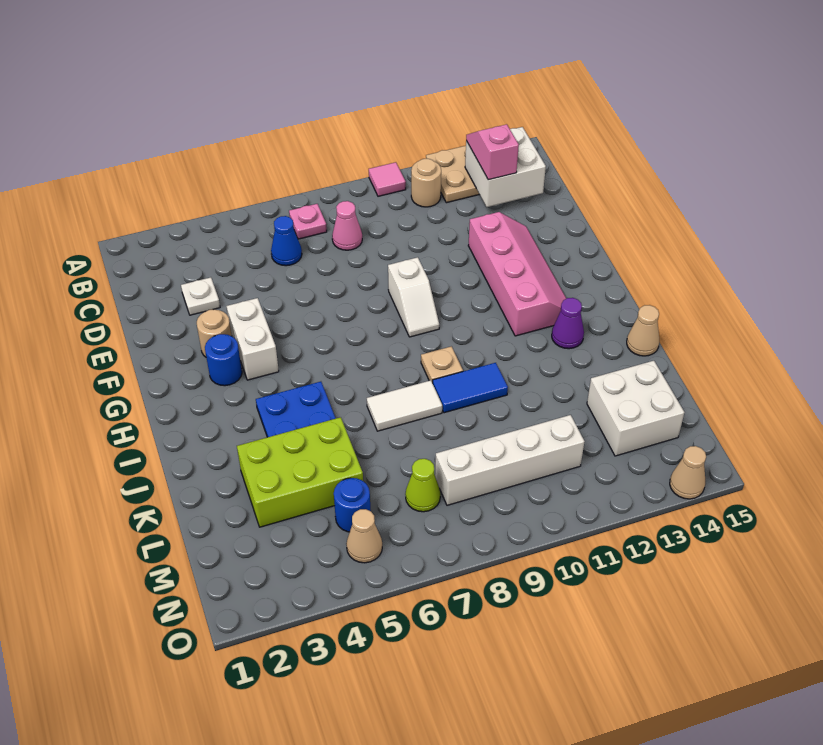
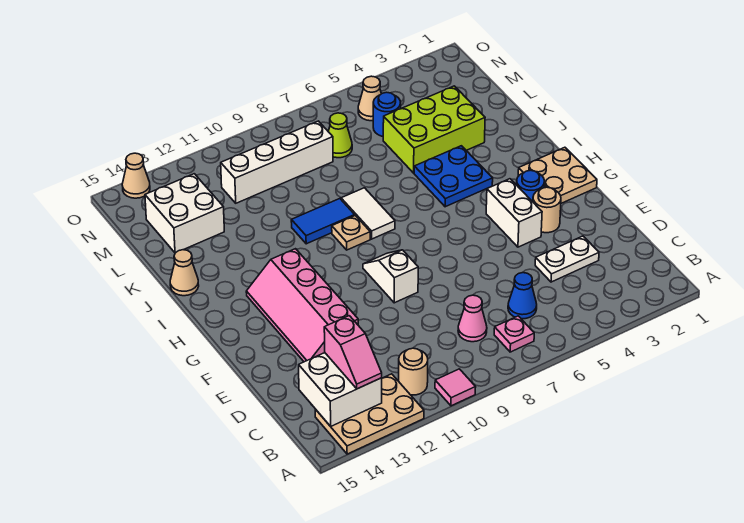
white 1x1 plate [181,277,220,315] -> white 1x2 plate [535,236,599,282]
none -> tan 2x2 plate [518,147,597,203]
purple 1x1 cone [552,298,584,349] -> none
white 1x2 tile [367,380,442,431] -> white 1x2 tile turned to [341,188,395,239]

